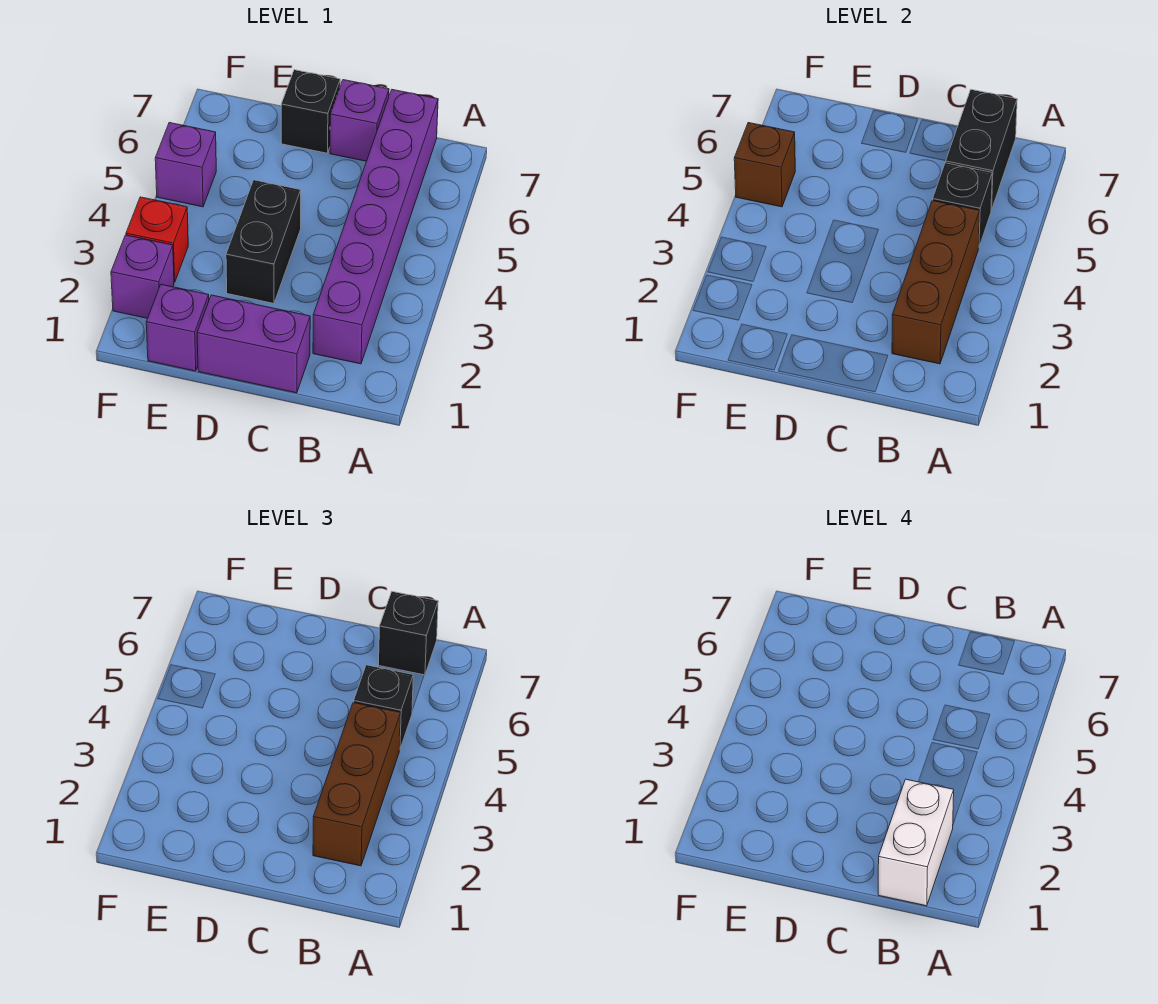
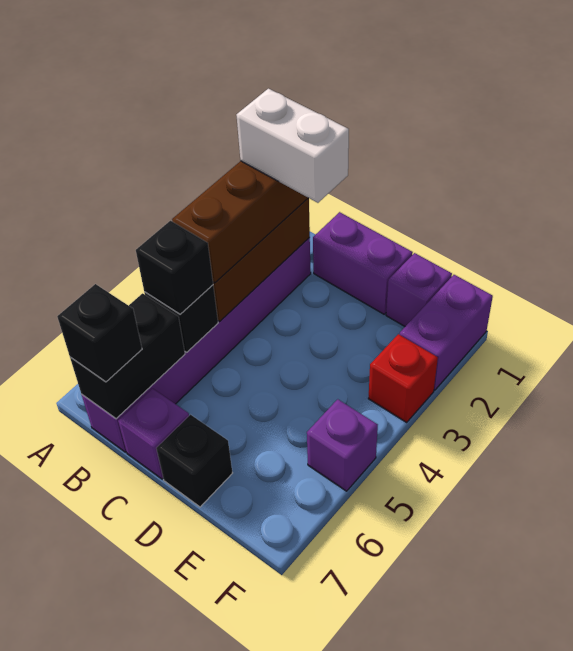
white 1x2 brick [878,779,954,906] -> white 1x2 brick turned to [236,89,349,203]
black 1x2 brick [226,180,301,303] -> none
purple 1x1 brick [111,235,174,318] -> purple 1x2 brick [400,275,493,390]
brown 1x1 brick [734,123,795,207] -> none

